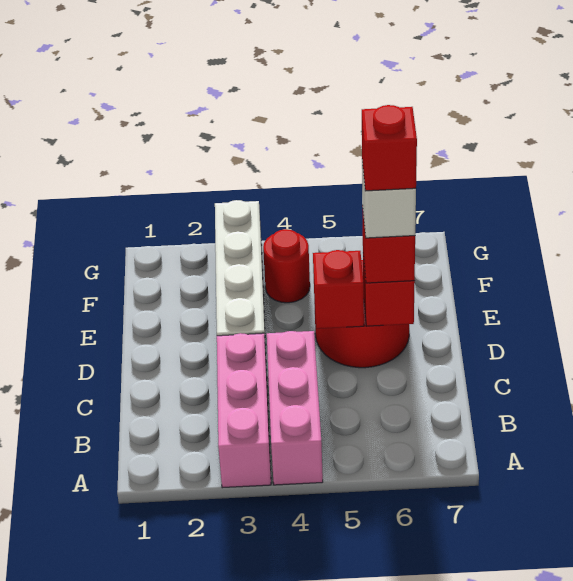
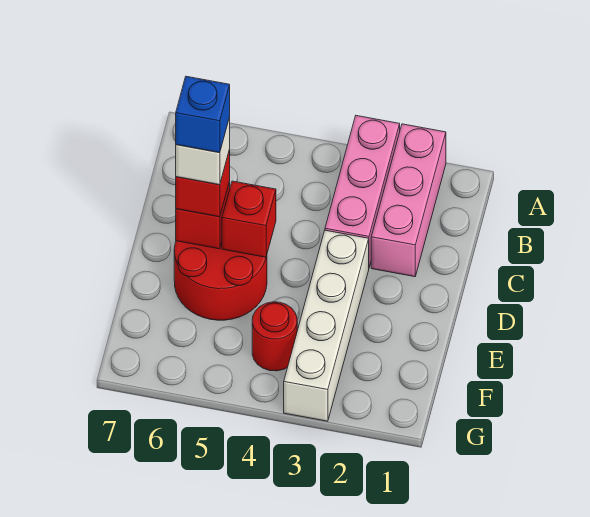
pink 1x3 brick [267,331,323,485] -> pink 1x3 brick moved to [371,124,446,277]
red 1x1 brick [362,105,417,191] -> blue 1x1 brick [176,76,230,153]

